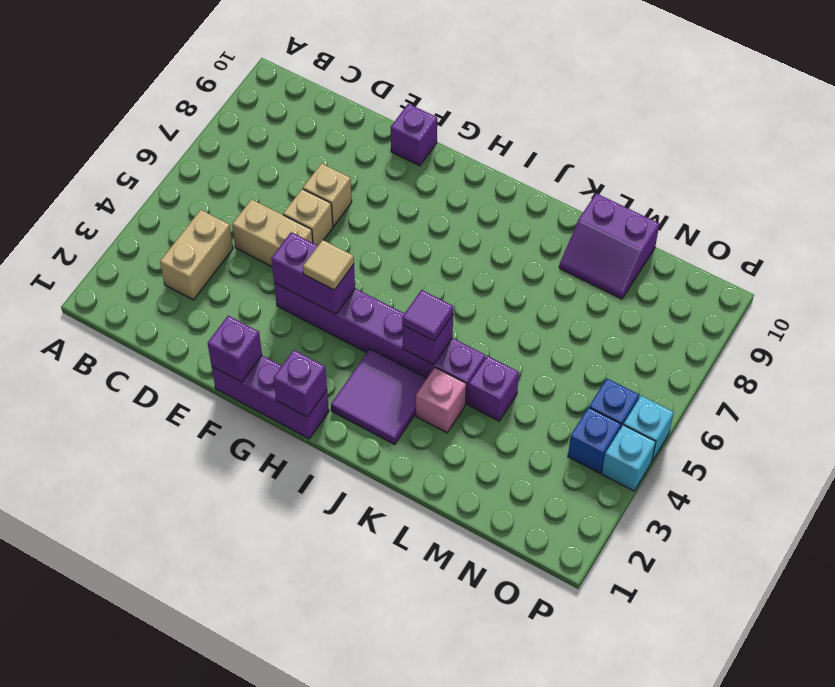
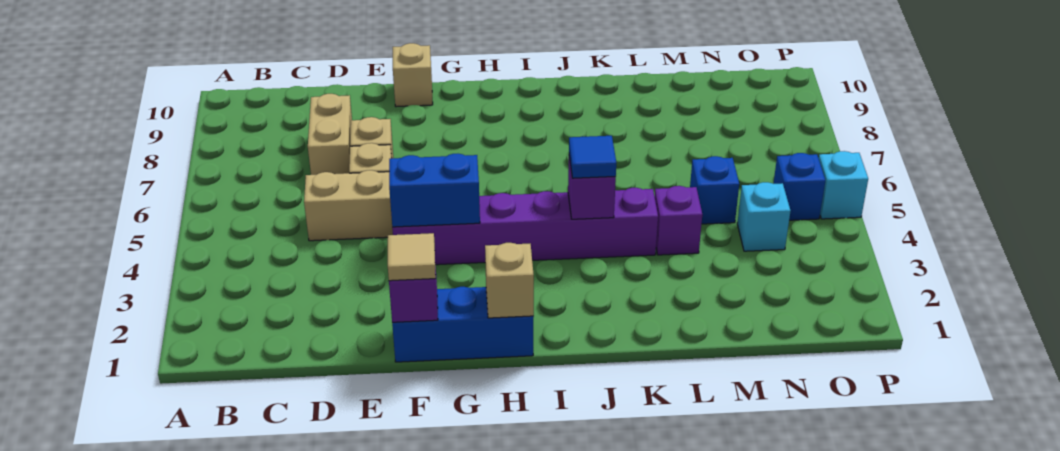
tan 1x2 brick [160,210,233,300] -> tan 1x2 brick moved to [308,94,352,175]
purple 1x3 brick [212,356,329,439] -> blue 1x3 brick [392,287,534,362]
purple 1x2 brick [271,232,355,314] -> blue 1x2 brick [389,154,480,227]
purple 1x1 brick [391,104,437,166] -> tan 1x1 brick [393,43,433,107]
tan 1x1 tile [303,240,354,290] -> tan 1x1 tile moved to [388,233,436,281]
purple 1x1 brick [273,350,327,417] -> tan 1x1 brick [485,243,534,318]
purple 2x2 tile [331,349,427,444] -> none
purple 1x1 tile [402,290,453,341] -> blue 1x1 tile [569,136,616,178]
pink 1x1 brick [416,368,466,433] -> none
purple 2x2 slope [559,193,659,299] -> none
blue 1x1 brick [568,407,621,473] -> blue 1x1 brick moved to [690,156,739,224]
cyan 1x1 brick [602,425,656,491] -> cyan 1x1 brick moved to [737,182,790,251]

